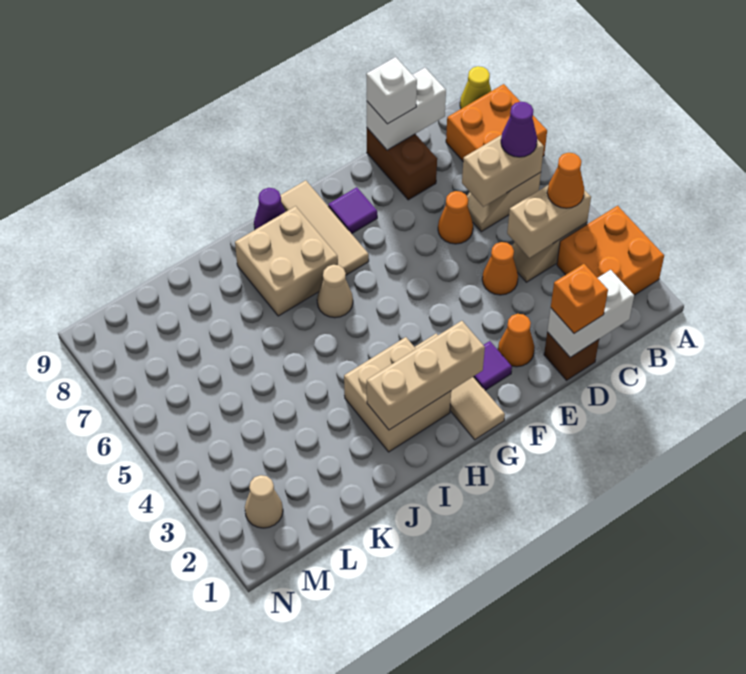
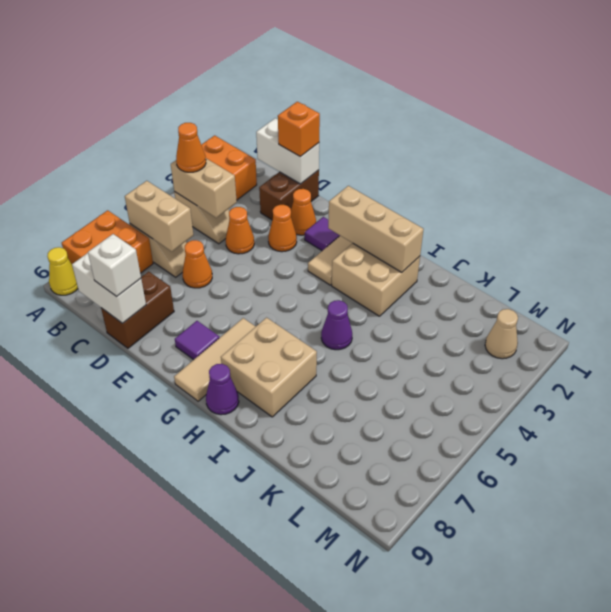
purple 1x1 cone [501,102,537,157] -> purple 1x1 cone moved to [321,300,352,350]
brown 1x1 brick [544,332,599,380] -> brown 1x2 brick [259,170,319,220]
none -> orange 1x1 cone [268,205,297,252]
tan 1x1 cone [317,265,353,318] -> none

